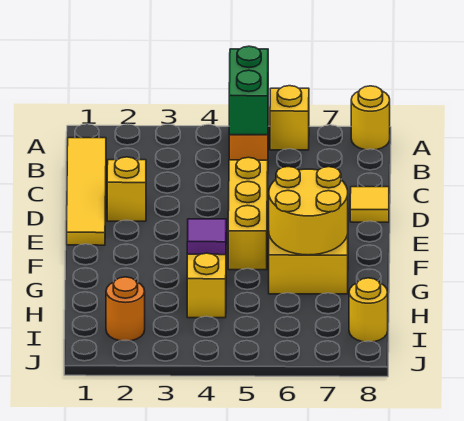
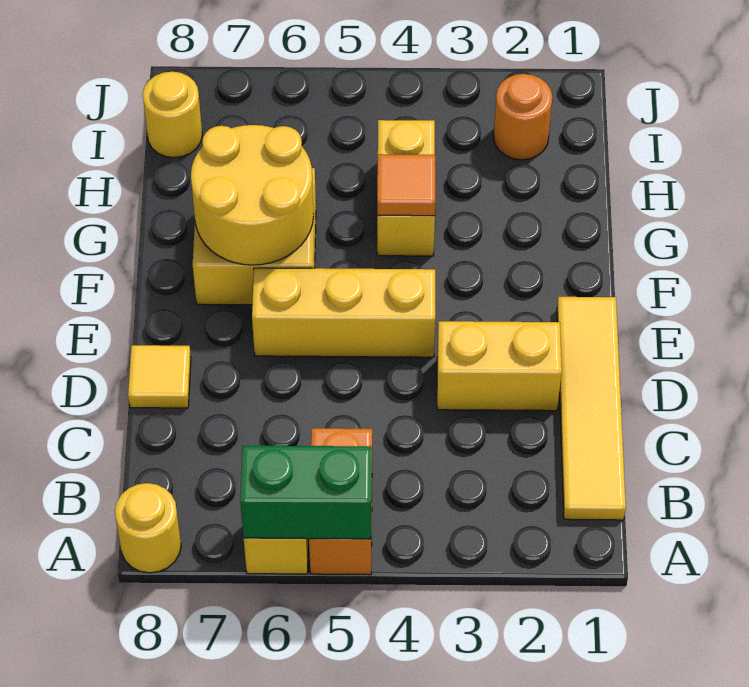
green 1x2 brick [229,46,268,135] -> green 1x2 brick turned to [240,446,372,539]
yellow 1x1 brick [107,157,146,221] -> yellow 1x2 brick [437,321,562,411]
yellow 1x3 brick [228,157,268,270] -> yellow 1x3 brick turned to [252,268,435,357]
purple 1x1 tile [187,219,226,255] -> orange 1x1 tile [377,154,435,216]

